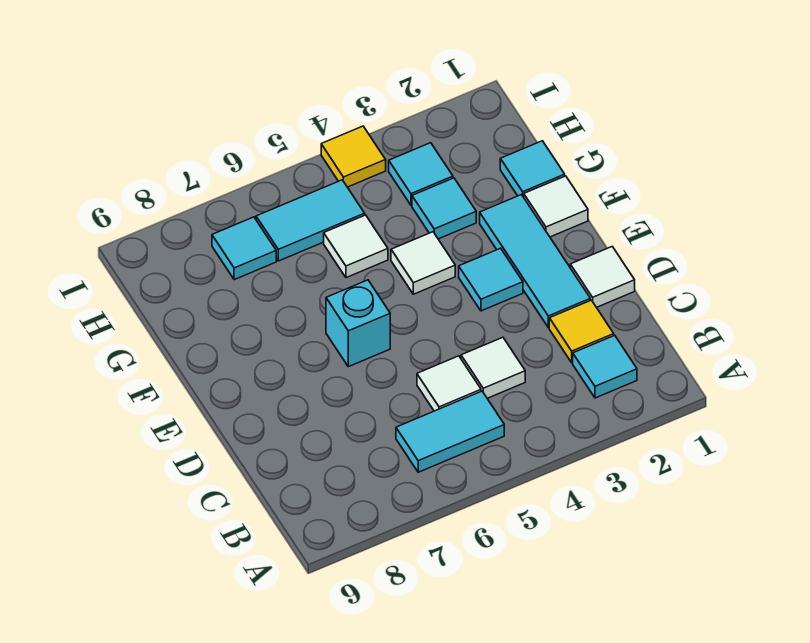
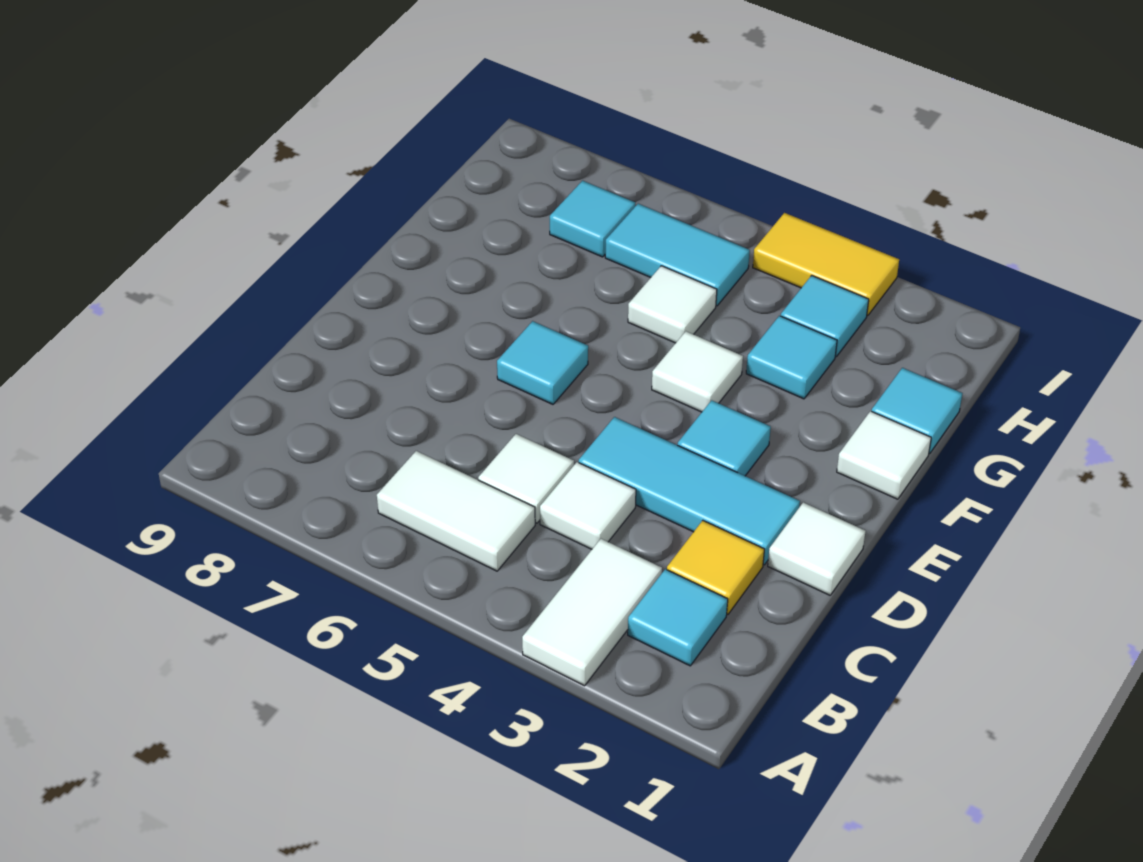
none -> white 1x2 tile [522,539,662,686]
cyan 1x2 tile [396,391,504,472] -> white 1x2 tile [377,451,535,571]
cyan 1x3 tile [480,195,590,328] -> cyan 1x3 tile turned to [579,417,800,565]
cyan 1x1 brick [326,280,390,367] -> cyan 1x1 tile [497,321,588,404]
yellow 1x1 tile [321,126,386,187] -> yellow 1x2 tile [753,213,899,316]

